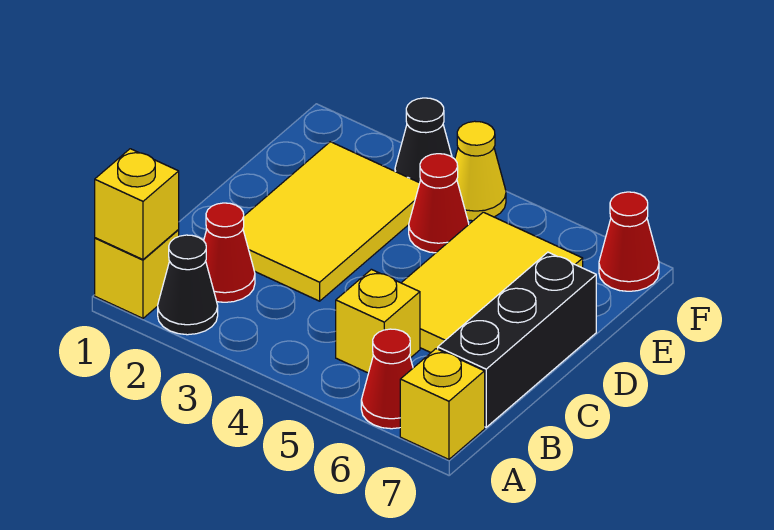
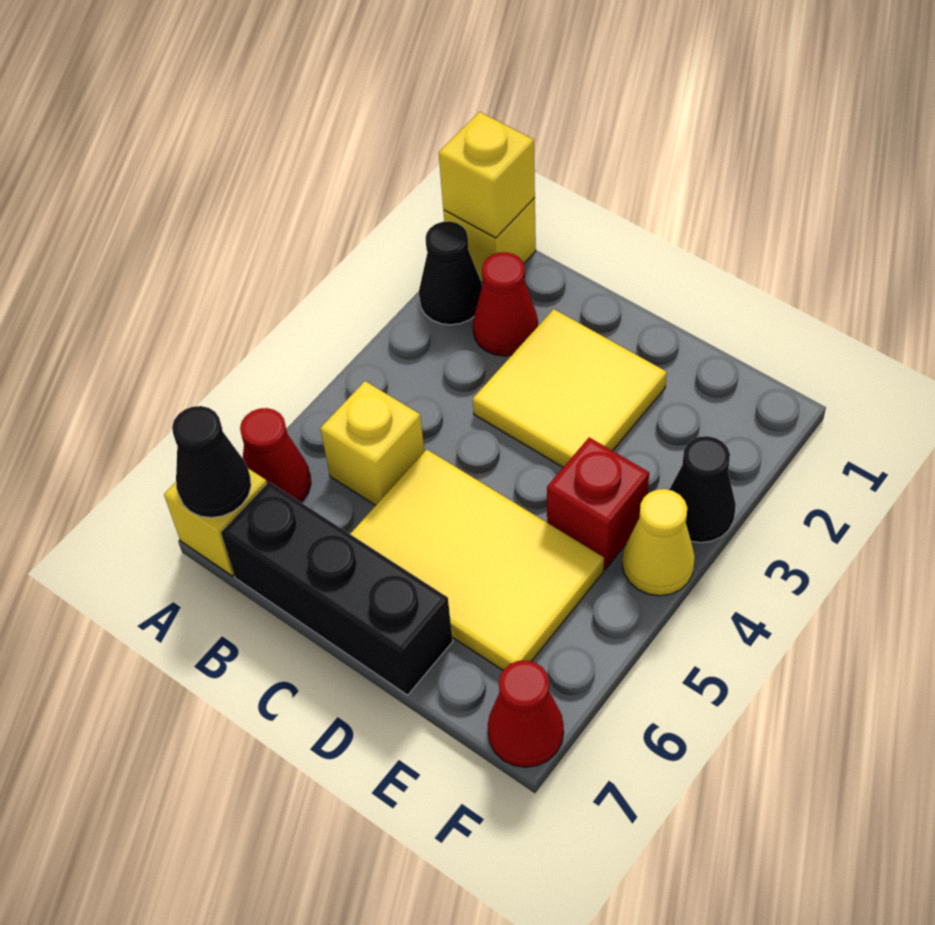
none -> black 1x1 cone [172,406,251,518]
yellow 2x3 tile [243,142,420,301] -> yellow 2x2 tile [473,309,667,467]
red 1x1 cone [409,154,469,253] -> red 1x1 brick [547,437,649,569]

